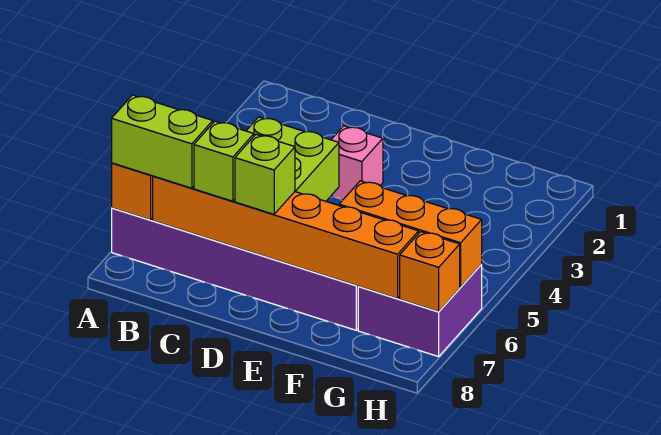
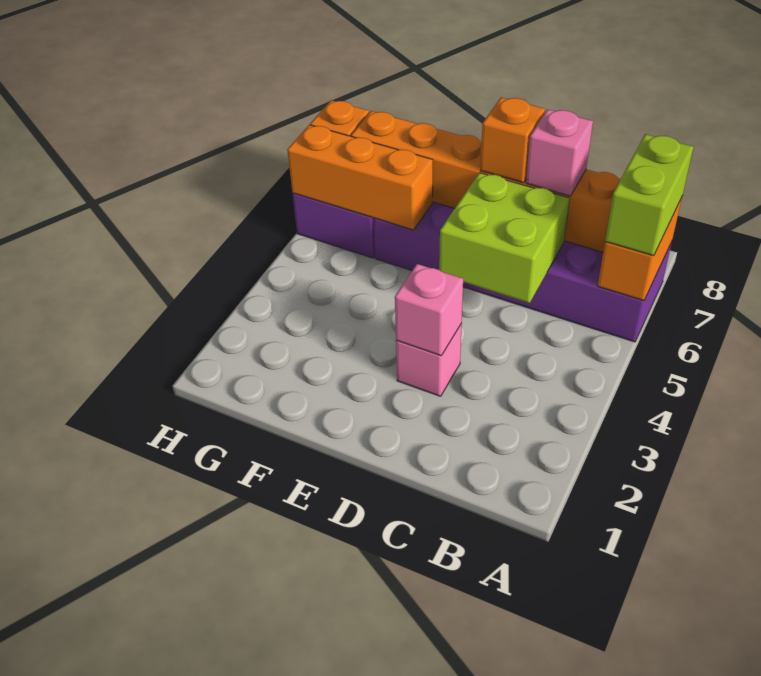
lime 1x2 brick [112,95,213,188] -> lime 1x2 brick turned to [605,134,693,256]
lime 1x1 brick [194,121,254,201] -> pink 1x1 brick [526,109,593,196]
none -> pink 1x1 brick [395,264,463,356]
lime 1x1 brick [235,134,295,214] -> orange 1x1 brick [480,98,545,183]

